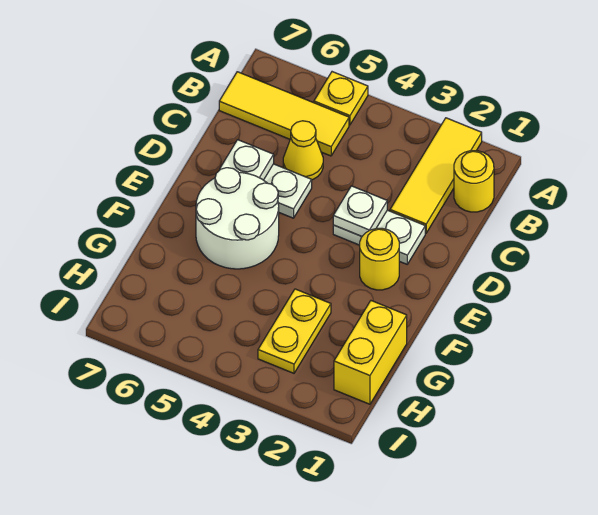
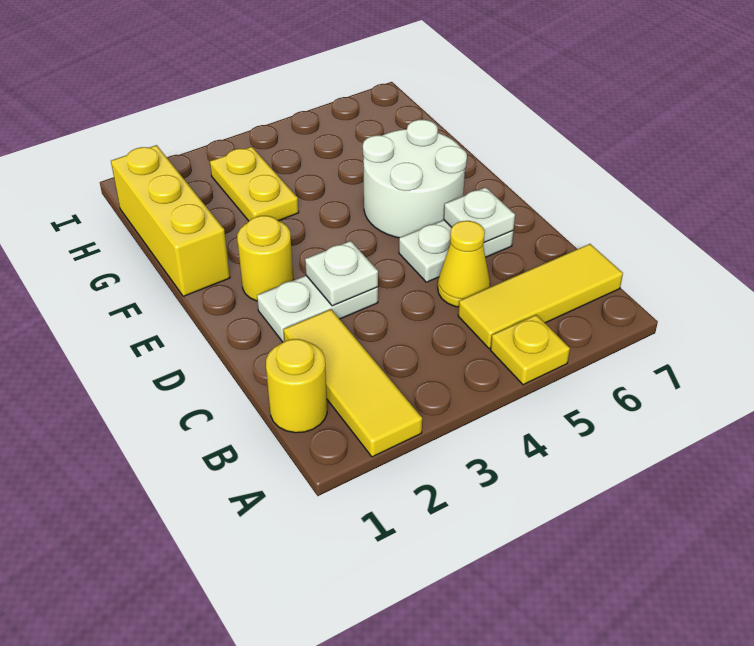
yellow 1x2 brick [334,301,407,404] -> yellow 1x3 brick [111,145,230,296]

